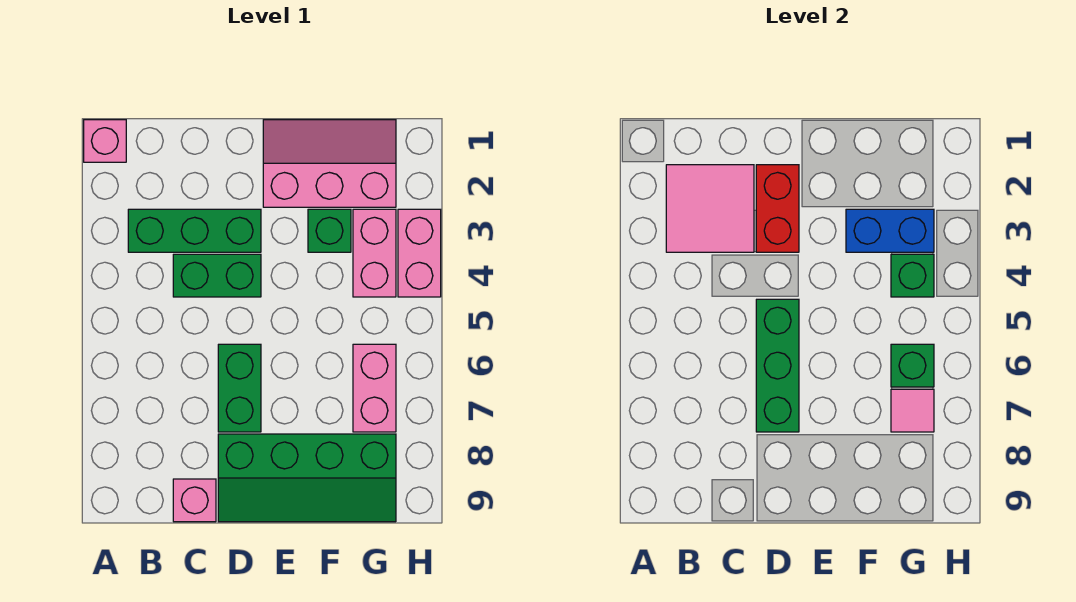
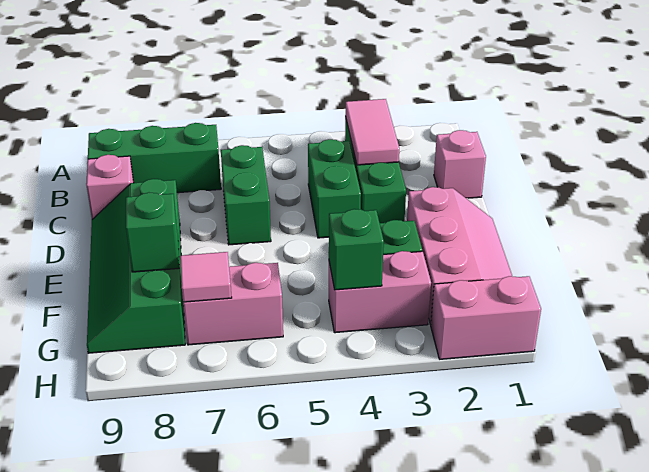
pink 1x1 brick [84,120,126,162] -> pink 1x1 brick moved to [434,130,486,198]
pink 2x2 tile [666,165,754,252] -> pink 1x2 tile [346,99,399,165]
red 1x2 brick [756,165,799,252] -> none
green 1x3 brick [756,299,799,432] -> green 1x3 brick moved to [88,123,221,193]
green 1x2 brick [218,344,261,432] -> green 1x2 brick turned to [221,145,271,245]
blue 1x2 brick [846,209,934,252] -> none
green 1x1 brick [891,344,934,387] -> green 1x1 brick moved to [126,193,179,272]
pink 1x2 brick [398,209,441,297] -> pink 1x2 brick moved to [431,276,541,359]

